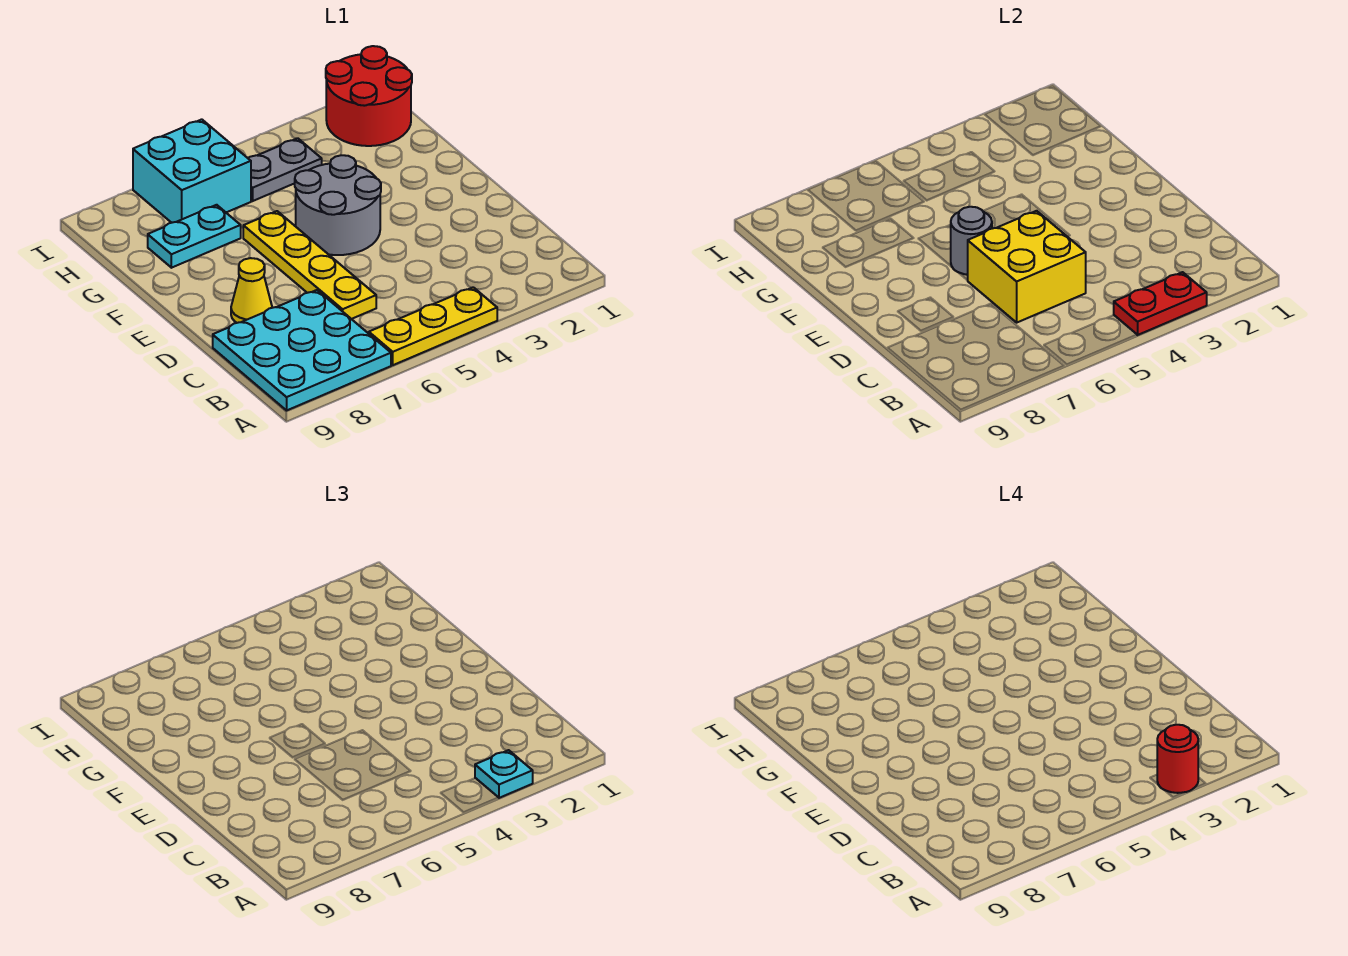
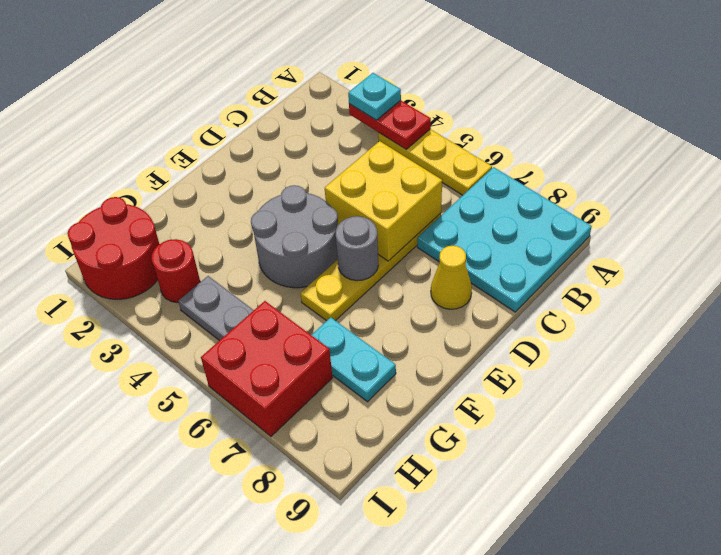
red 1x1 round brick [1157,725,1198,793] -> red 1x1 round brick moved to [152,239,200,303]
cyan 2x2 brick [133,119,251,223] -> red 2x2 brick [201,301,332,436]

